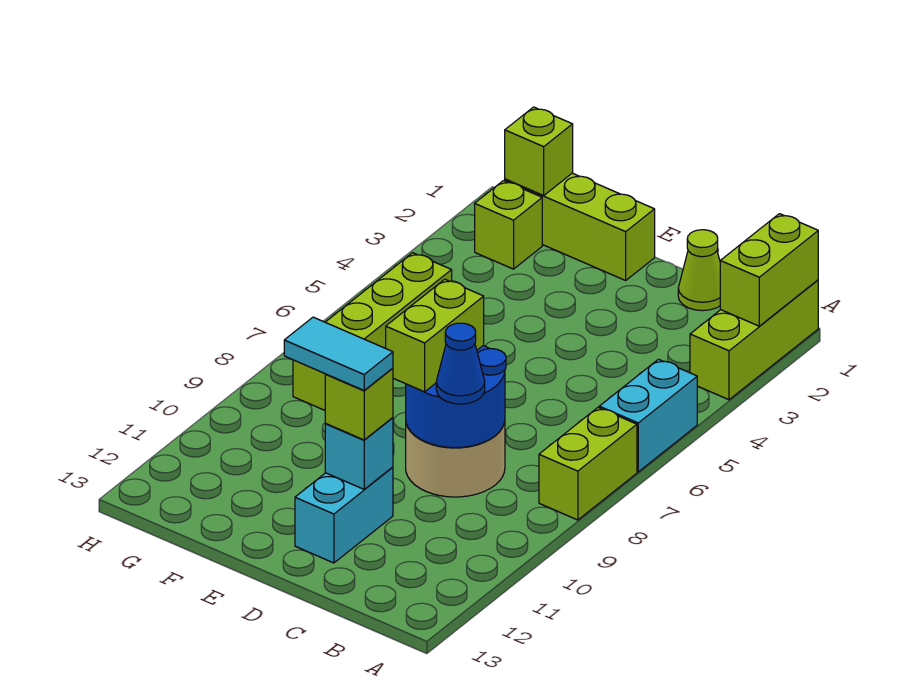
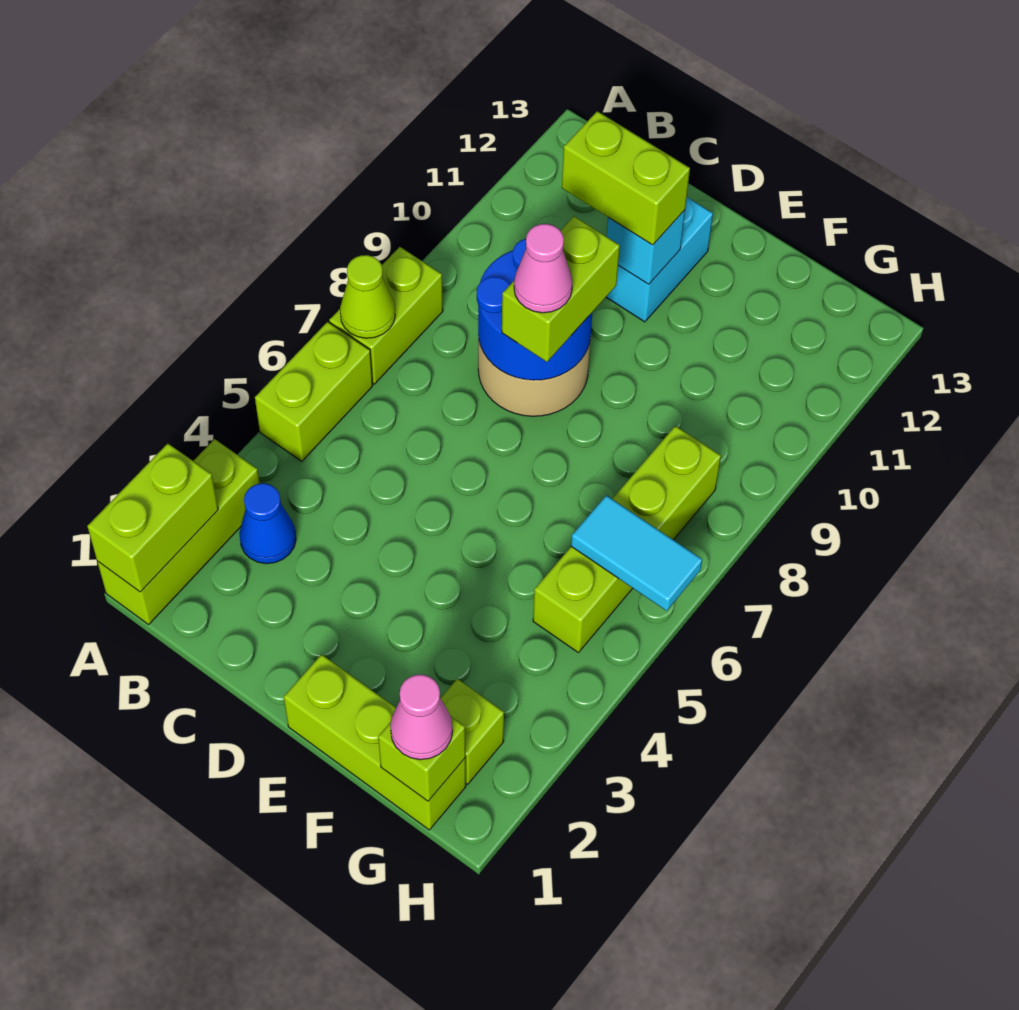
cyan 1x2 brick [599,359,697,472] -> lime 1x2 brick [255,322,373,461]
lime 1x1 cone [678,230,720,311] -> lime 1x1 cone moved to [340,255,395,338]
blue 1x1 cone [436,323,485,404] -> blue 1x1 cone moved to [239,483,296,564]
none -> pink 1x1 cone [514,224,572,313]
lime 1x1 brick [325,368,393,440] -> lime 1x2 brick [562,111,690,245]
cyan 1x2 tile [284,317,393,390] -> cyan 1x2 tile moved to [571,495,702,611]
none -> pink 1x1 cone [390,675,453,760]

